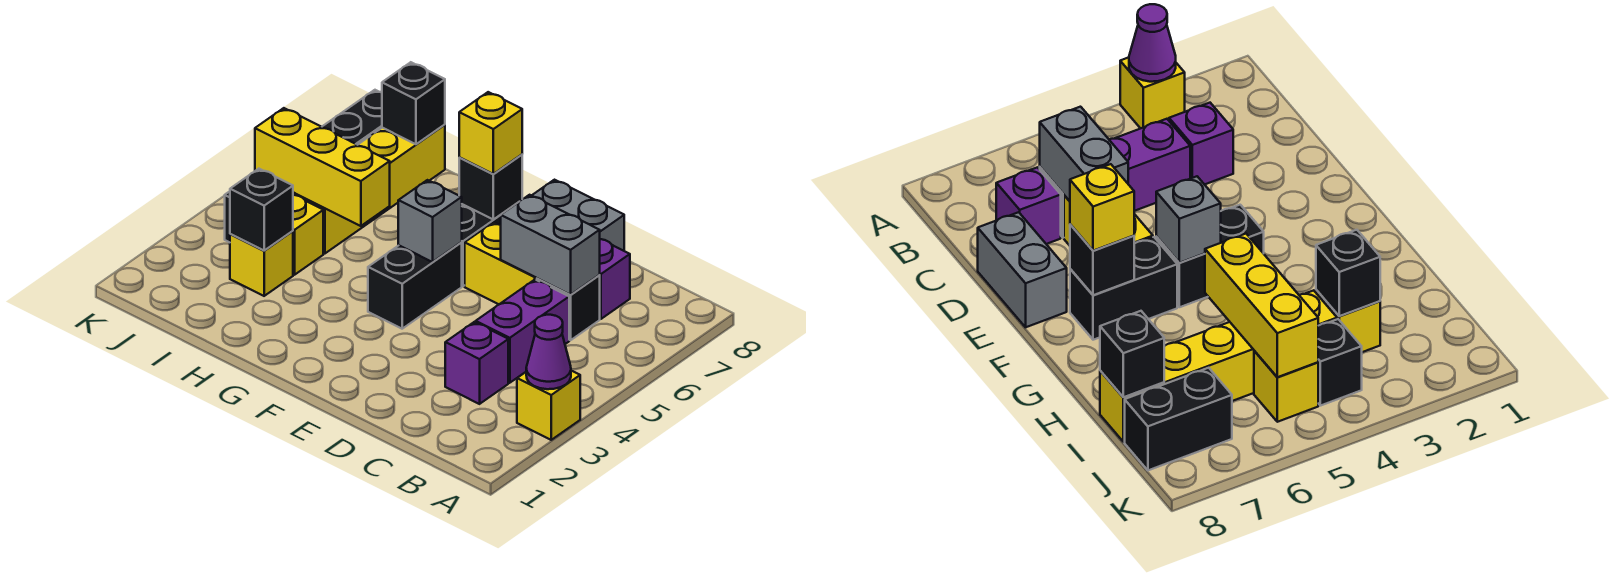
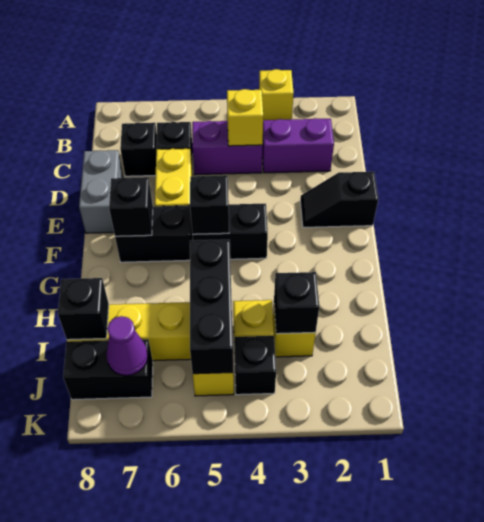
purple 1x1 cone [526,315,571,389] -> purple 1x1 cone moved to [106,316,148,376]
purple 1x1 brick [445,322,508,404] -> purple 1x2 brick [262,118,334,173]
grey 1x2 brick [501,195,600,295] -> none
purple 1x1 brick [600,239,630,319] -> black 1x1 brick [120,123,157,176]
none -> black 1x2 slope [300,172,378,227]
grey 1x1 brick [398,180,462,262] -> black 1x1 brick [190,175,229,234]
yellow 1x1 brick [459,92,522,174] -> yellow 1x1 brick moved to [227,89,263,146]
yellow 1x3 brick [255,108,390,226] -> black 1x3 brick [190,240,233,374]

